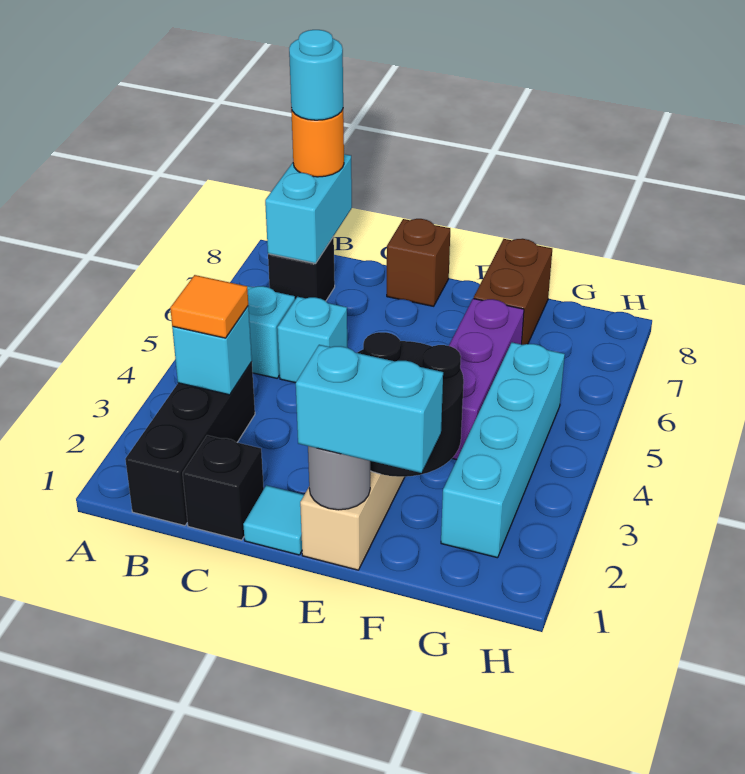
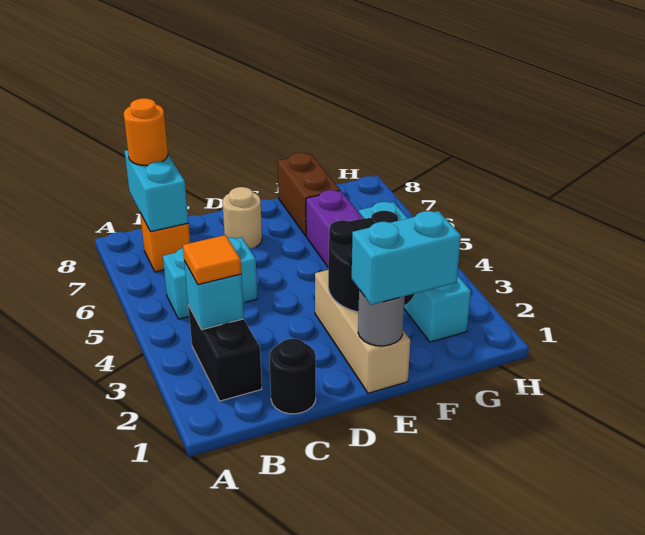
black 1x3 brick [125,362,255,526] -> black 1x2 brick [188,305,262,401]
black 1x1 brick [268,237,335,301] -> orange 1x1 brick [140,213,190,272]
cyan 1x1 round brick [289,30,343,120] -> none
black 1x1 brick [183,435,264,540] -> black 1x1 round brick [270,339,316,414]
cyan 1x1 tile [243,485,304,555] -> none
none -> tan 1x1 round brick [222,187,262,249]
brown 1x1 brick [387,219,450,306] -> none

